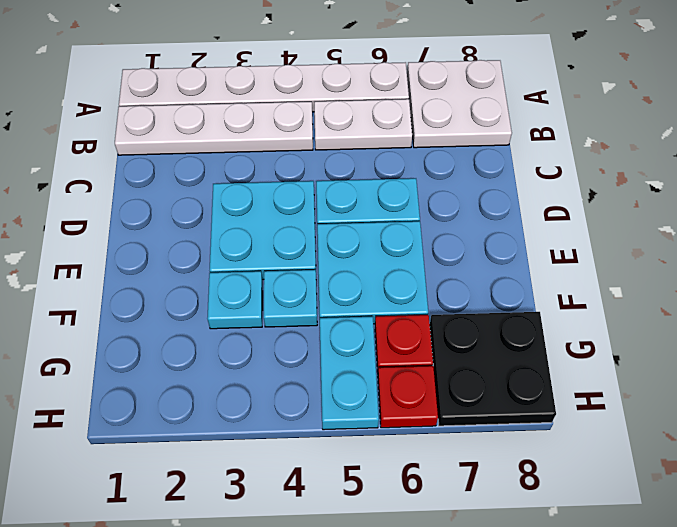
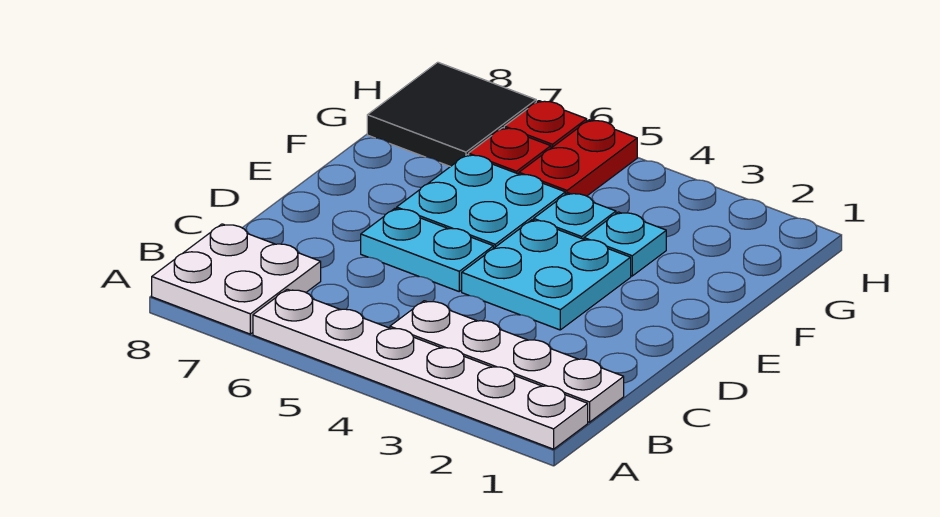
white 1x2 plate [314,99,412,150] -> none
cyan 1x2 plate [320,317,379,430] -> red 1x2 plate [519,120,637,196]
black 2x2 plate [430,312,556,426] -> black 2x2 tile [367,62,536,167]

